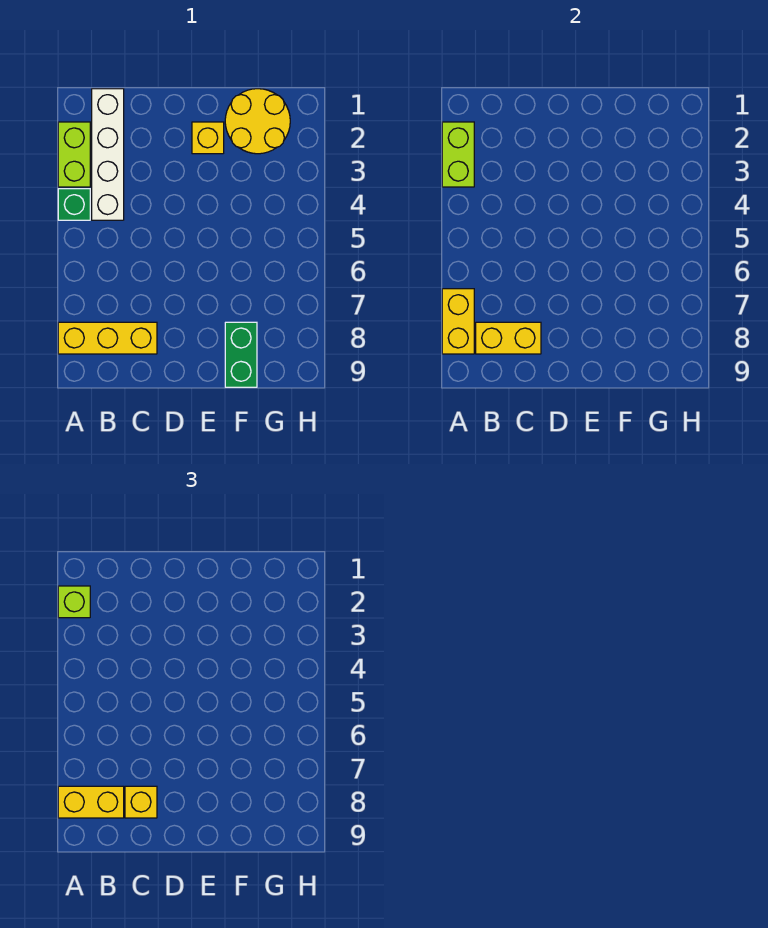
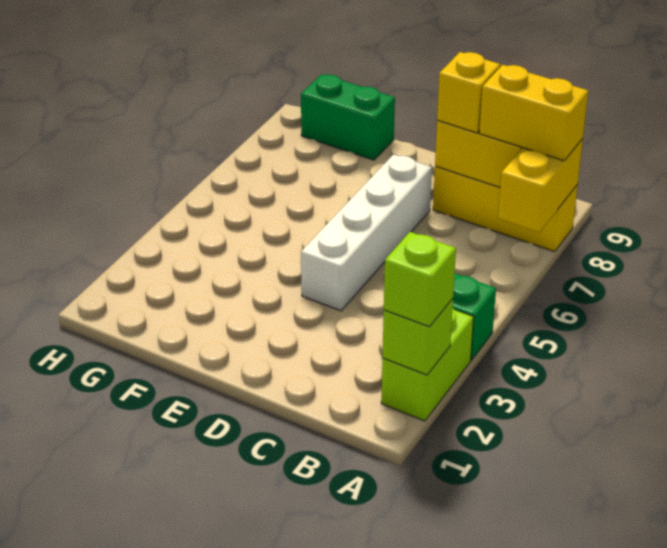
lime 1x2 brick [442,122,474,187] -> lime 1x1 brick [383,299,453,375]
white 1x4 brick [92,89,124,220] -> white 1x4 brick moved to [301,154,432,311]
yellow 1x1 brick [192,122,224,154] -> none
yellow 2x2 round brick [225,89,290,154] -> none
green 1x2 brick [225,322,257,387] -> green 1x2 brick turned to [301,74,395,160]

